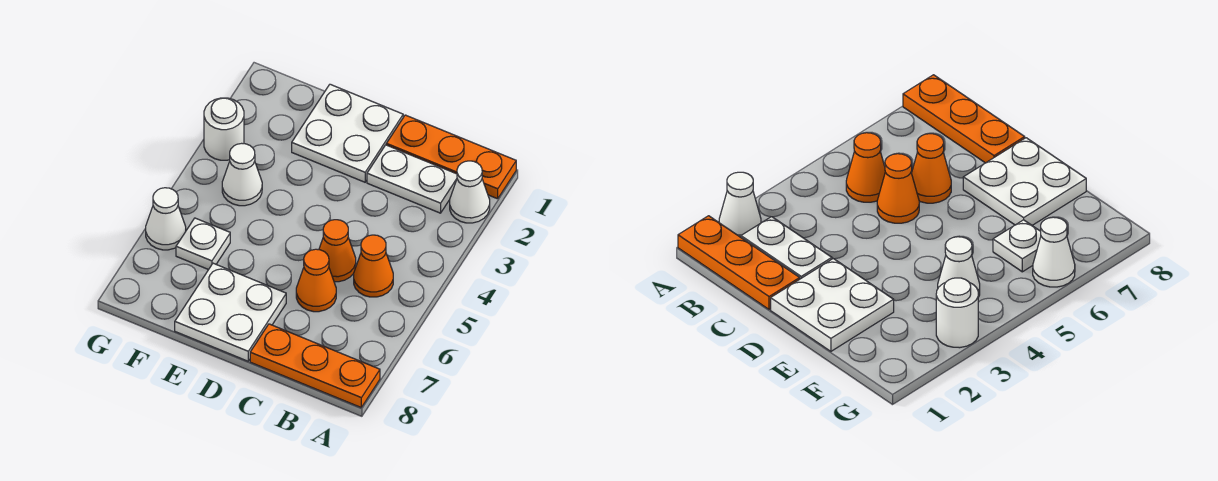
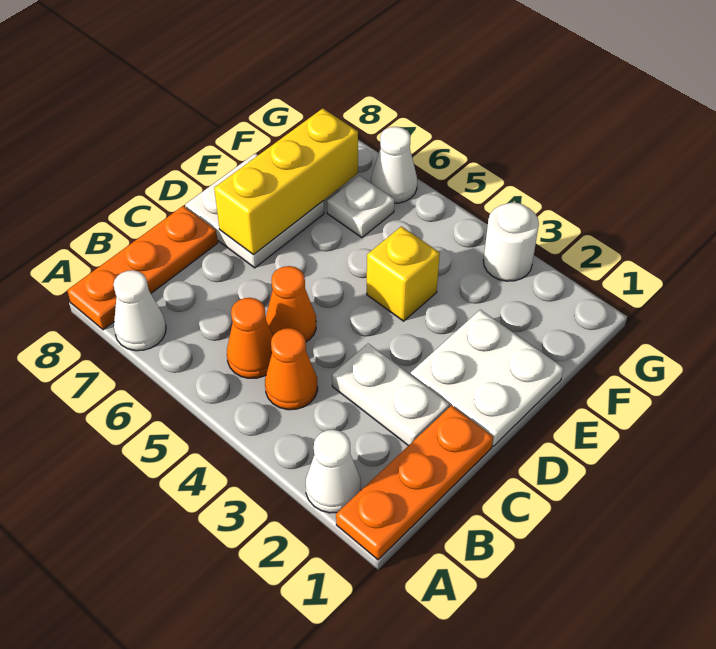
white 1x2 plate [367,145,457,213] -> white 1x2 plate turned to [332,344,449,446]
orange 1x1 cone [296,249,336,312] -> orange 1x1 cone moved to [265,328,318,410]
none -> yellow 1x3 brick [214,108,358,255]
none -> yellow 1x1 brick [367,226,440,321]
white 1x1 cone [222,143,262,206] -> white 1x1 cone moved to [113,270,166,351]

